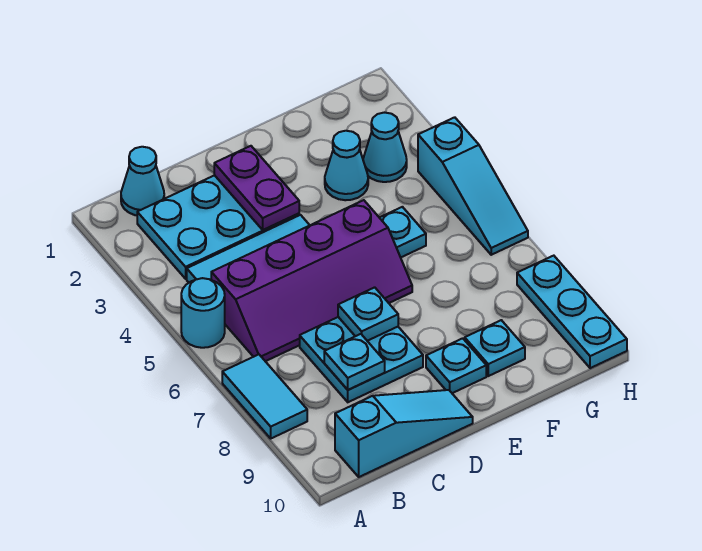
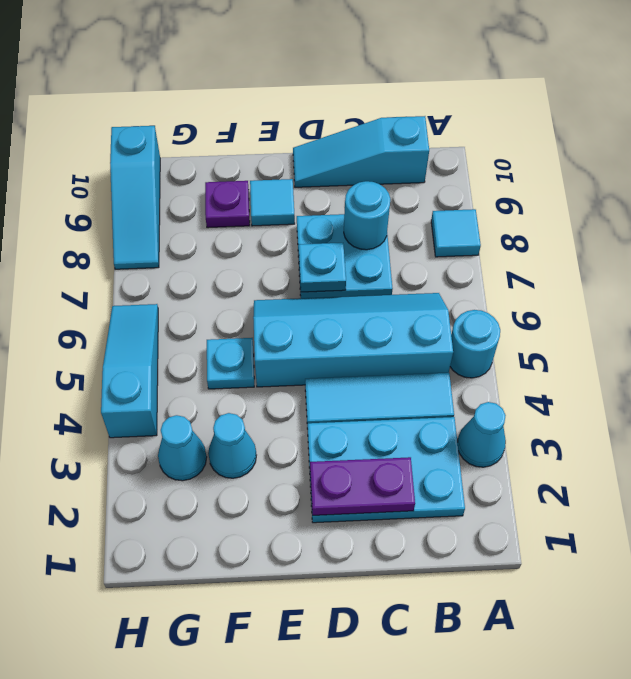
cyan 1x2 tile [222,354,307,438] -> cyan 1x1 tile [431,209,481,257]
cyan 1x1 cone [121,147,164,215] -> cyan 1x1 cone moved to [457,402,506,467]
purple 2x4 slope [211,200,412,361] -> cyan 2x4 slope [253,293,453,387]
cyan 1x1 plate [324,334,385,390] -> cyan 1x1 round brick [344,181,390,250]
purple 1x2 plate [214,146,299,230] -> purple 1x2 plate turned to [310,457,415,515]
cyan 1x1 plate [426,338,486,393] -> cyan 1x1 tile [250,179,295,226]
cyan 1x1 plate [465,320,525,376] -> purple 1x1 plate [205,181,250,228]
cyan 1x3 plate [517,256,627,368] -> cyan 1x3 slope [110,126,160,269]

